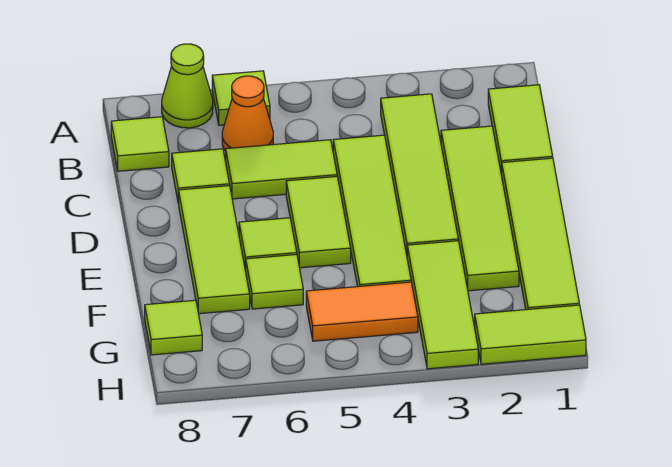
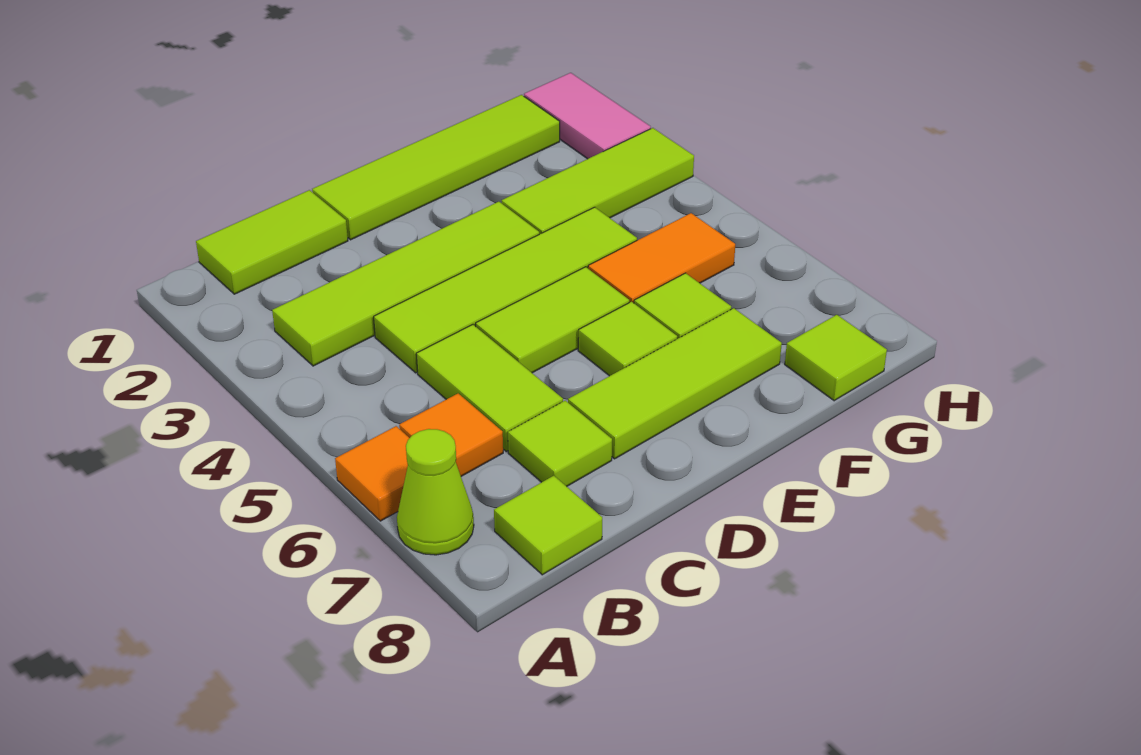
lime 1x1 tile [212,71,270,125] -> orange 1x1 tile [335,426,409,521]
orange 1x1 cone [222,76,273,151] -> orange 1x1 tile [399,393,503,476]
lime 1x4 tile [441,126,519,291] -> none
orange 1x2 tile [306,282,418,341] -> orange 1x2 tile turned to [588,213,735,303]
lime 1x2 tile [475,305,586,364] -> pink 1x2 tile [524,73,651,159]

